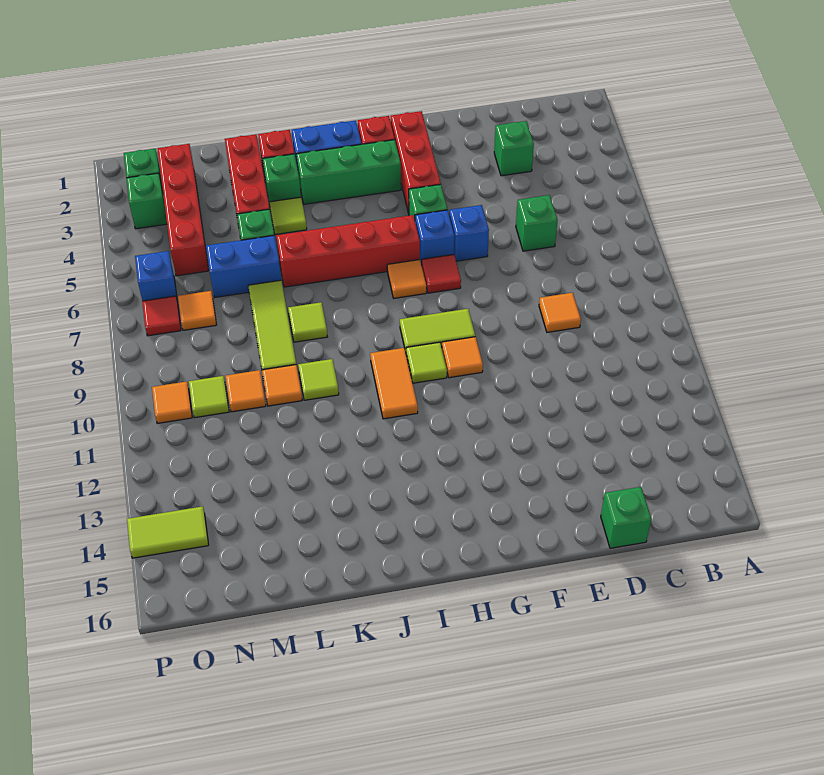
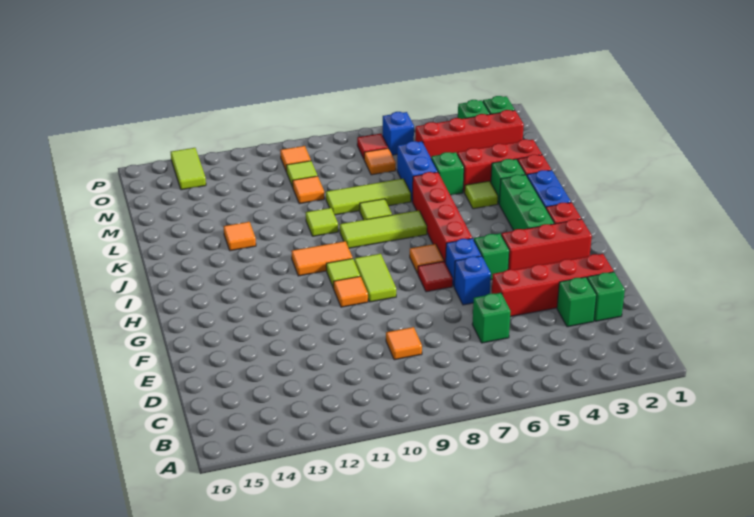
green 1x1 brick [601,487,651,548] -> green 1x1 brick moved to [587,272,625,321]
none -> red 1x4 brick [492,254,613,317]
none -> lime 1x3 tile [340,211,427,248]
orange 1x1 tile [262,365,302,406] -> orange 1x1 tile moved to [223,222,256,251]

